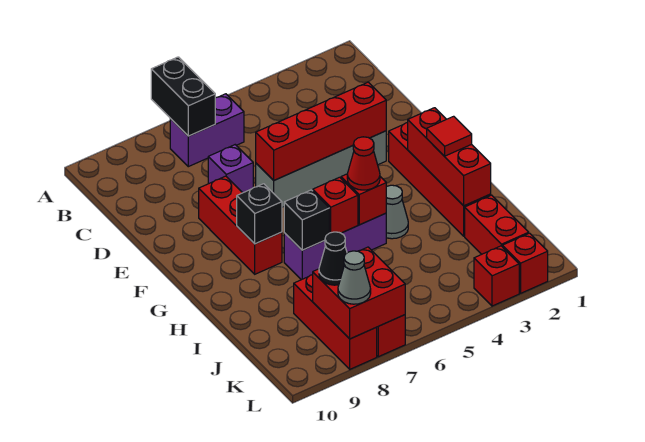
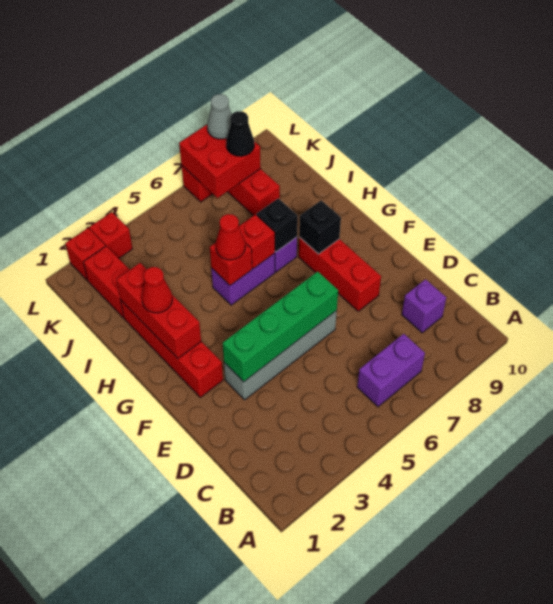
black 1x2 brick [151,57,215,136] -> none
purple 1x1 brick [208,145,253,193] -> purple 1x1 brick moved to [402,279,446,333]
red 1x4 brick [256,82,386,180] -> green 1x4 brick [223,271,338,382]
red 1x1 tile [427,116,472,156] -> red 1x1 cone [141,267,173,313]
grey 1x1 cone [386,185,408,239] -> none

